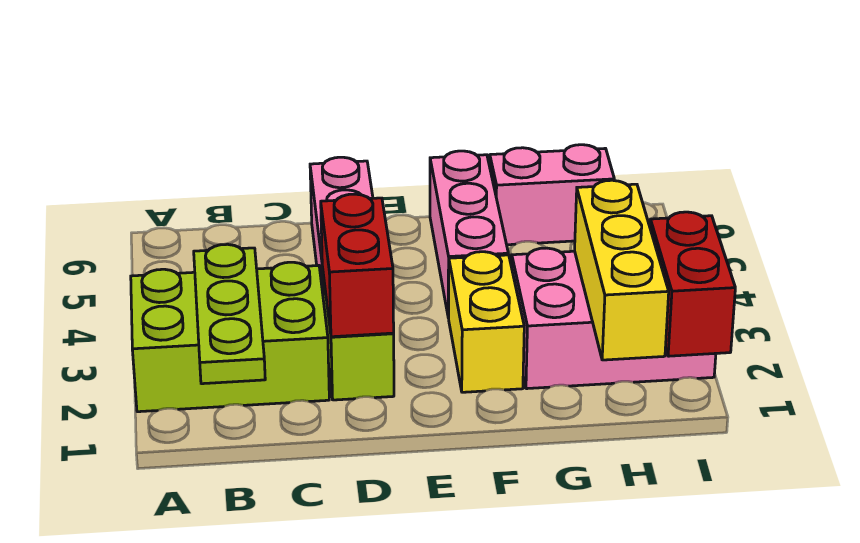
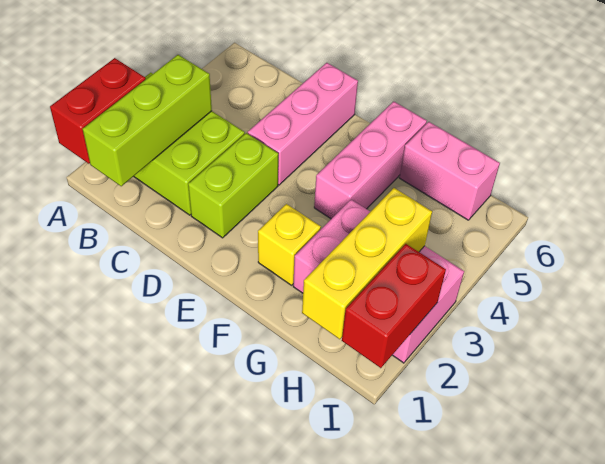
lime 1x3 plate [194,244,265,384] -> lime 1x3 brick [83,55,212,186]
red 1x2 brick [321,194,394,337] -> red 1x2 brick moved to [50,58,146,164]
yellow 1x2 brick [449,252,524,392] -> yellow 1x1 brick [258,204,321,285]

